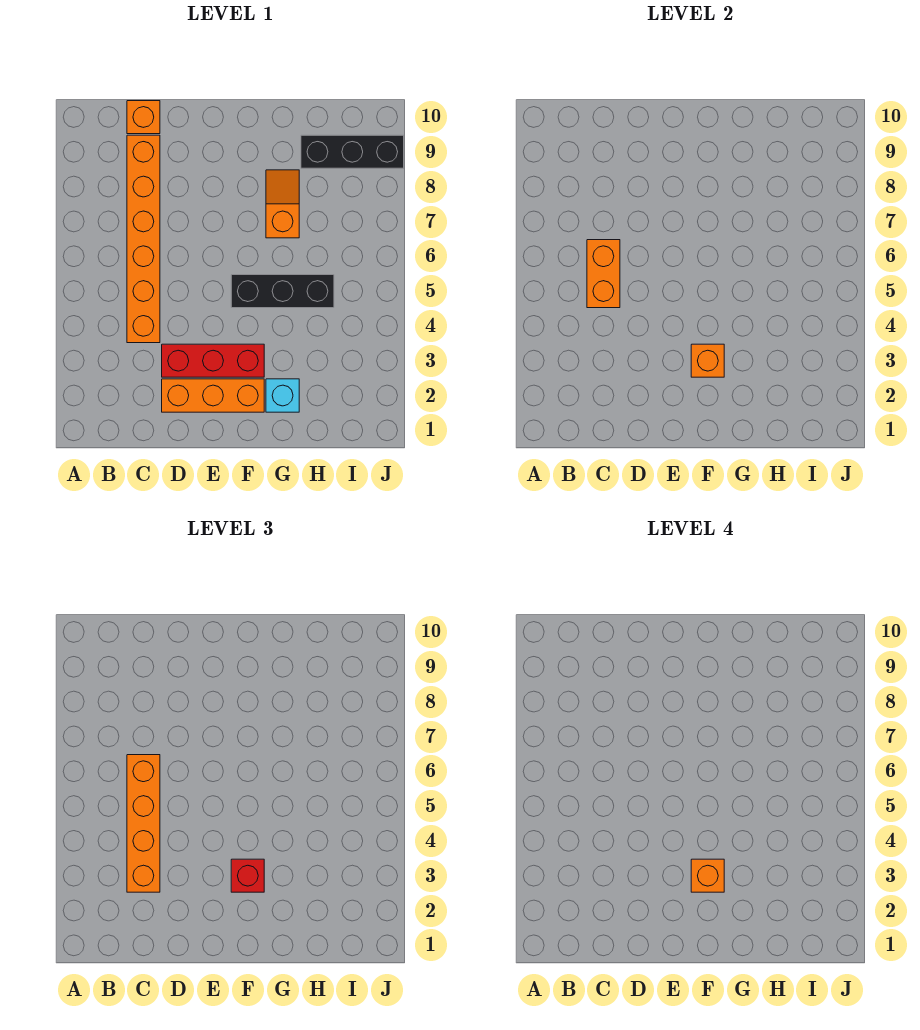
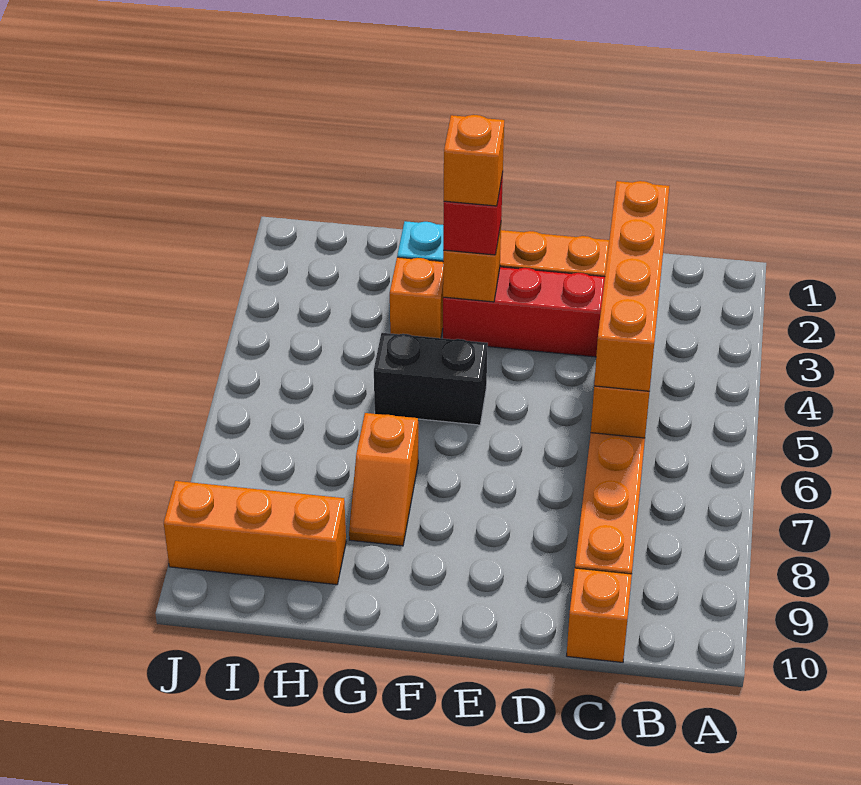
black 1x3 brick [231,275,334,308] -> black 1x2 brick [374,333,488,425]
none -> orange 1x1 brick [390,257,443,338]
black 1x3 brick [301,135,404,168] -> orange 1x3 brick [164,481,346,585]

